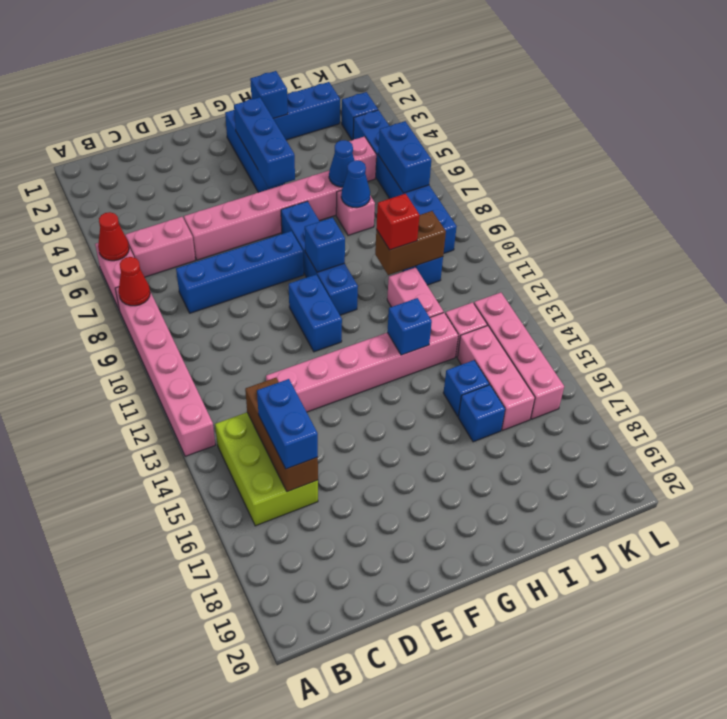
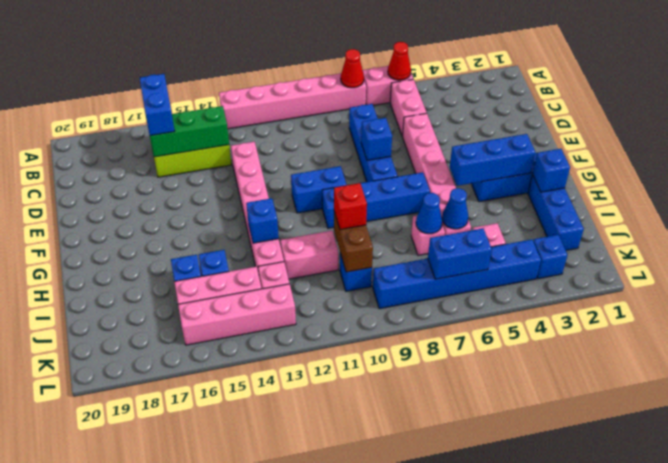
brown 1x3 brick [245,378,318,492] -> green 1x3 brick [150,106,229,157]
blue 1x2 brick [257,379,318,469] -> blue 1x2 brick turned to [140,74,175,136]
blue 1x1 brick [305,218,345,272] -> blue 1x1 brick moved to [361,118,392,161]

